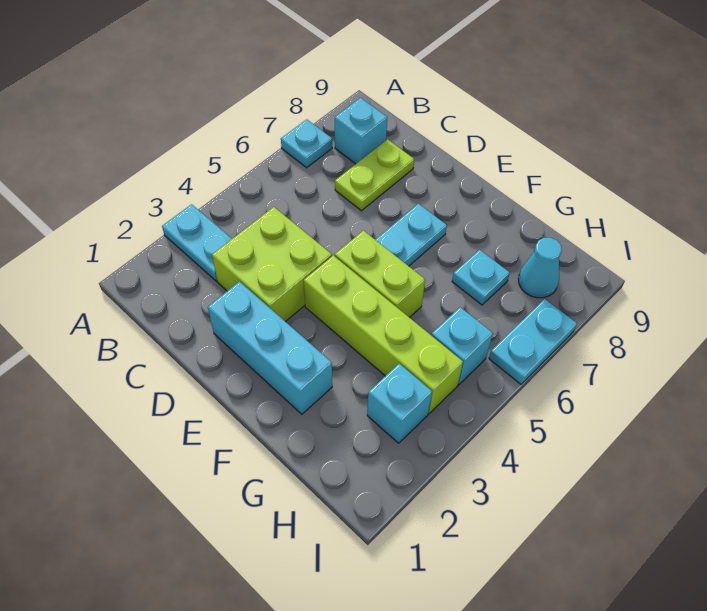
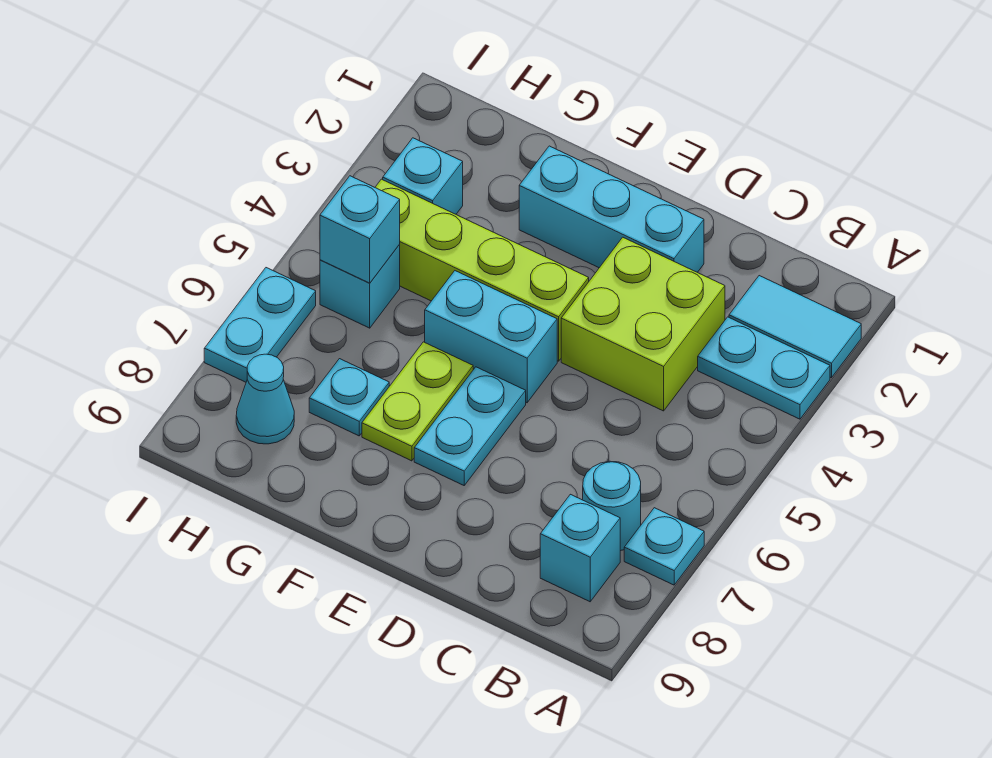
none -> cyan 1x2 tile [729,276,861,378]
none -> cyan 1x1 round brick [583,461,641,551]
lime 1x2 plate [335,139,414,211] -> lime 1x2 plate moved to [362,342,473,461]
lime 1x2 brick [335,231,425,318] -> cyan 1x2 brick [425,271,557,403]
none -> cyan 1x1 brick [320,176,400,283]

